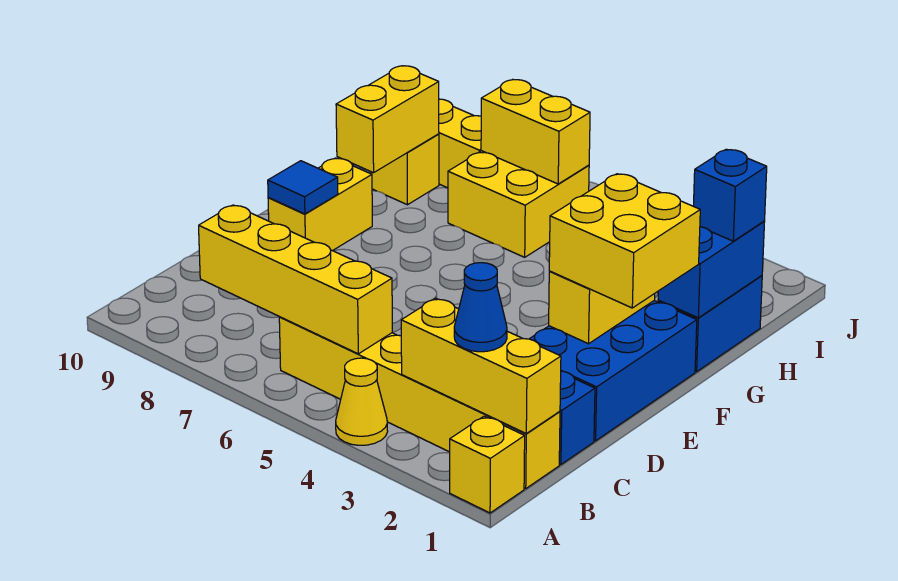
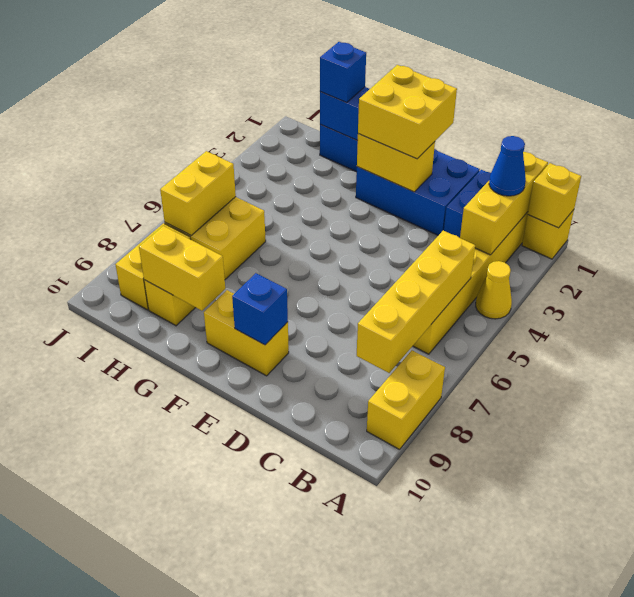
none -> yellow 1x1 brick [528,163,581,228]
none -> yellow 1x2 brick [367,350,445,449]
blue 1x1 tile [268,161,338,214] -> blue 1x1 brick [232,273,288,345]

